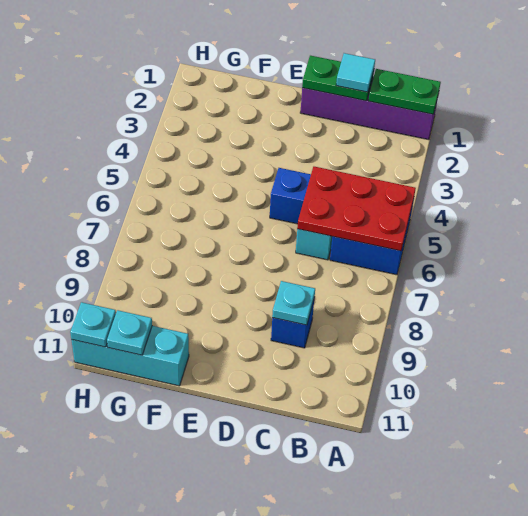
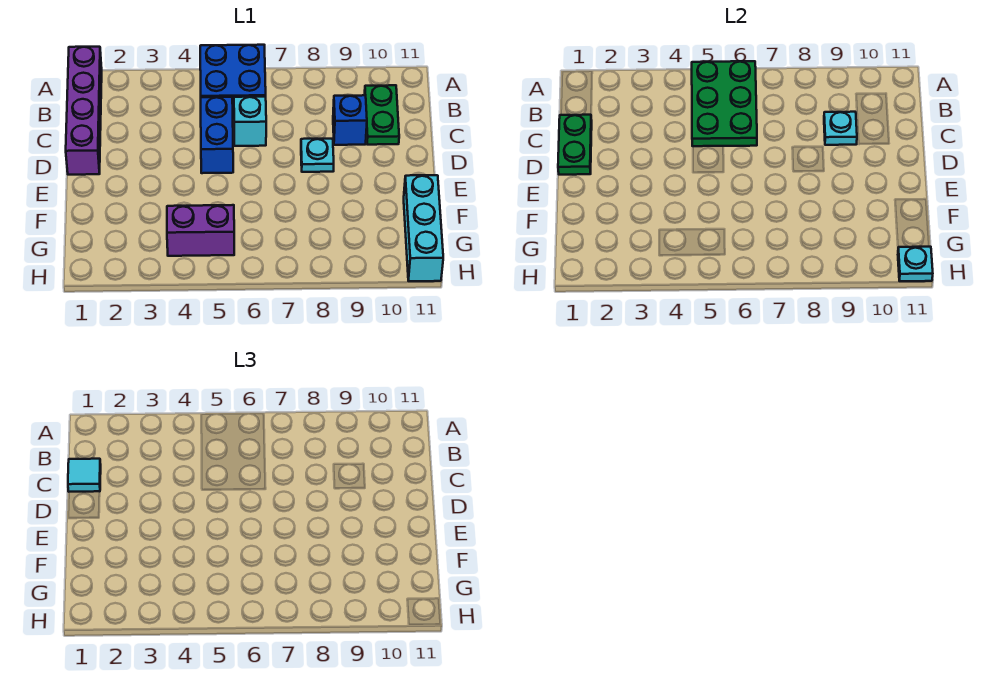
green 1x2 plate [369,69,441,114] -> green 1x2 plate moved to [365,85,399,145]
red 2x3 plate [297,167,416,251] -> green 2x3 plate [692,61,757,146]
none -> purple 1x2 brick [167,205,234,256]
cyan 1x1 plate [107,310,152,355] -> cyan 1x1 plate moved to [301,139,334,172]

